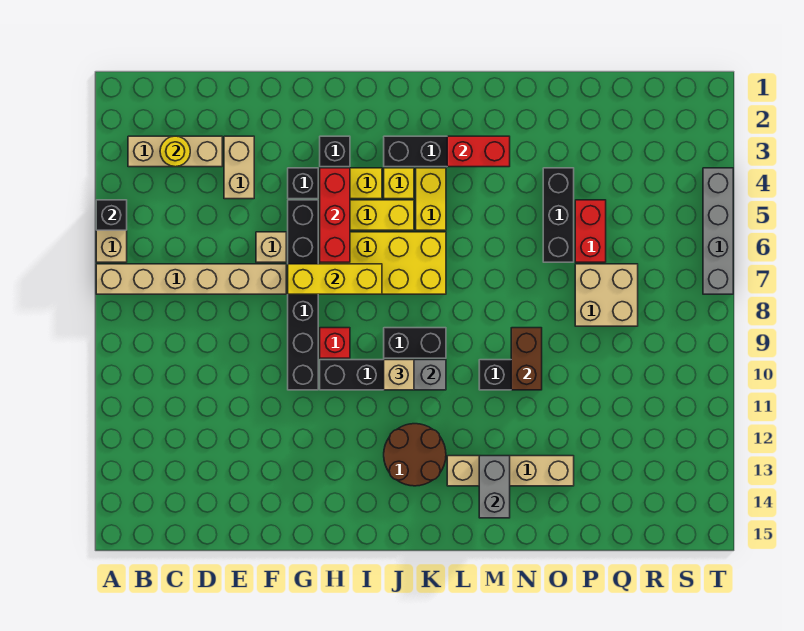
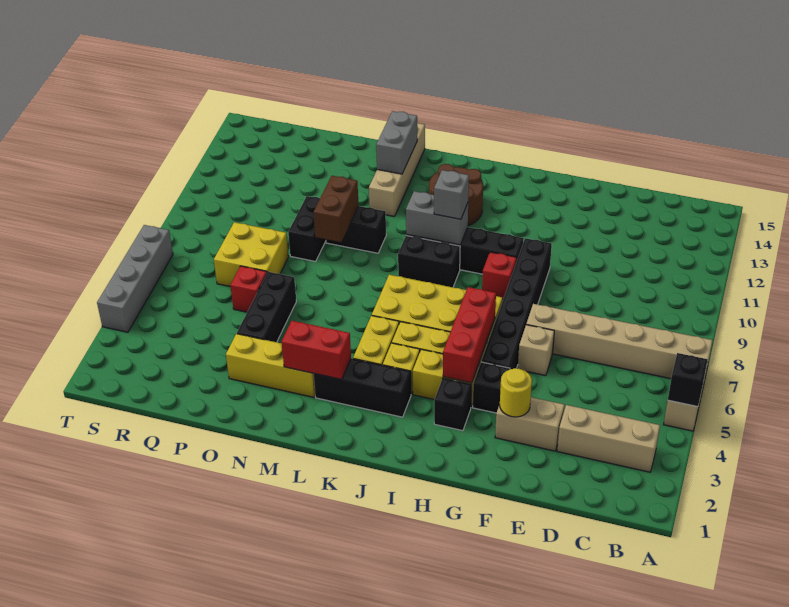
yellow 1x1 round brick [160,136,190,167] -> yellow 1x1 round brick moved to [500,368,532,417]
tan 1x2 brick [224,136,254,199] -> tan 1x2 brick turned to [495,397,564,451]
yellow 1x3 brick [288,264,382,294] -> yellow 1x3 brick moved to [226,334,315,397]
tan 1x1 brick [384,360,414,390] -> grey 1x1 brick [434,170,469,219]
tan 1x4 brick [447,456,574,486] -> tan 1x4 brick turned to [369,123,425,217]
none -> black 1x2 brick [288,196,326,261]
red 1x2 brick [575,200,606,262] -> red 1x1 brick [230,266,267,312]
tan 2x2 brick [575,264,638,326] -> yellow 2x2 brick [214,222,289,286]

